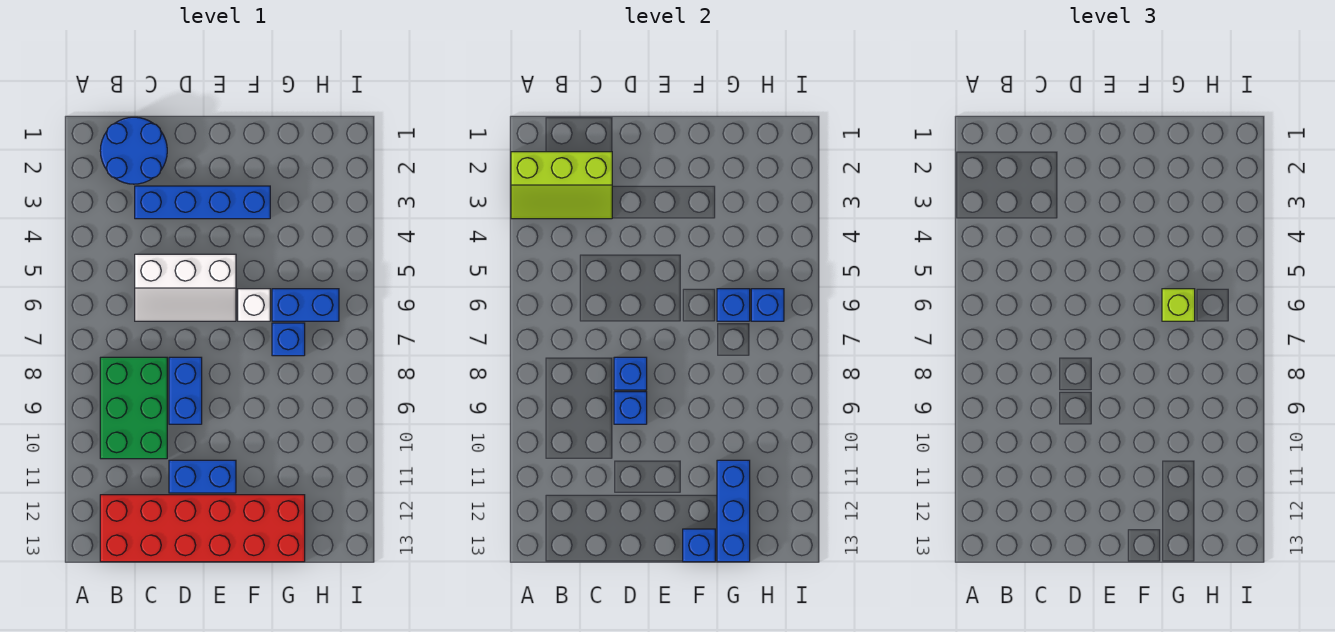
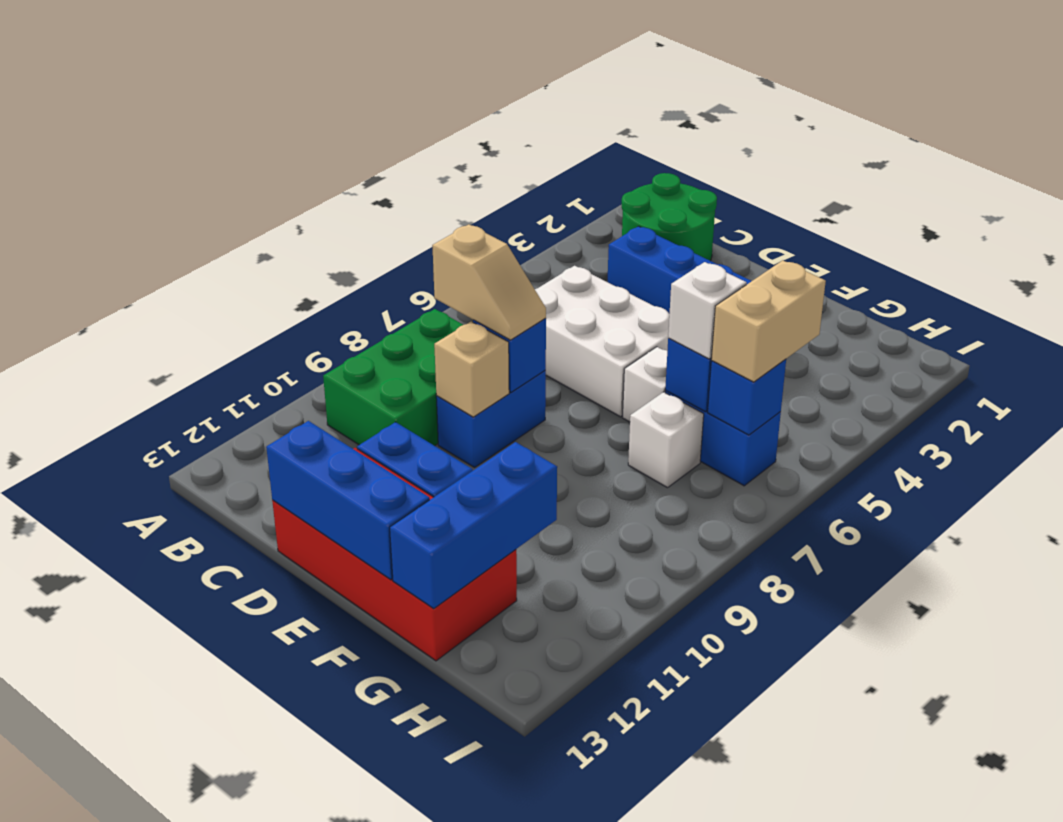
lime 2x3 slope [511,152,612,219] -> none
blue 2x2 round brick [100,117,167,184] -> green 2x2 round brick [622,173,717,261]
red 2x6 brick [100,495,305,562] -> red 2x4 brick [272,448,517,661]
white 2x3 slope [135,254,236,321] -> white 2x3 brick [535,266,669,417]
none -> tan 1x2 slope [432,224,546,340]
blue 1x1 brick [614,392,647,424] -> tan 1x1 brick [434,321,509,417]
blue 1x1 brick [683,529,715,562] -> blue 1x3 brick [266,421,430,580]
lime 1x1 brick [1162,289,1195,321] -> white 1x1 brick [668,262,747,359]
blue 1x1 brick [272,323,305,356] -> white 1x1 brick [628,392,704,488]
none -> tan 1x2 brick [711,260,826,382]

